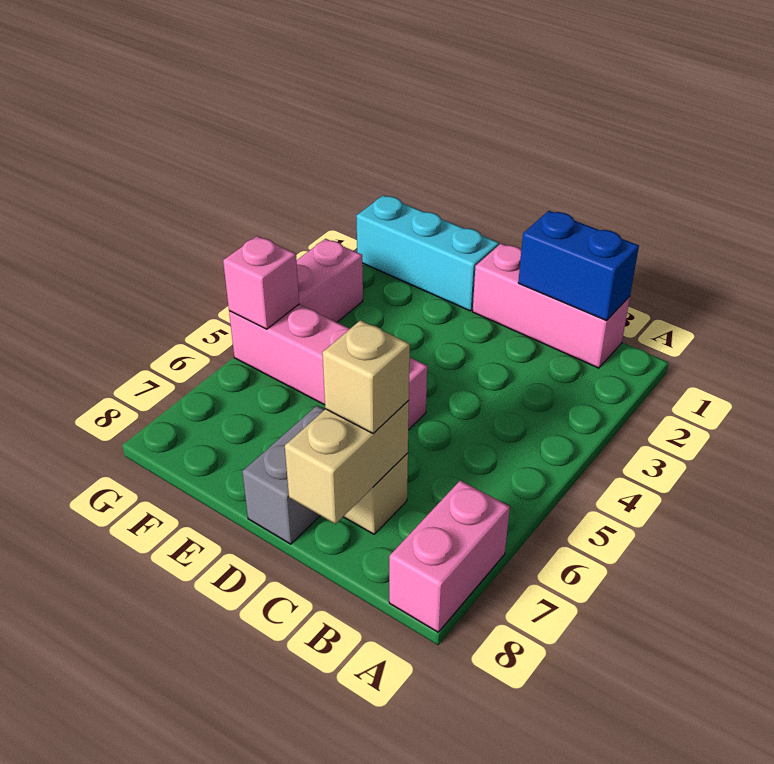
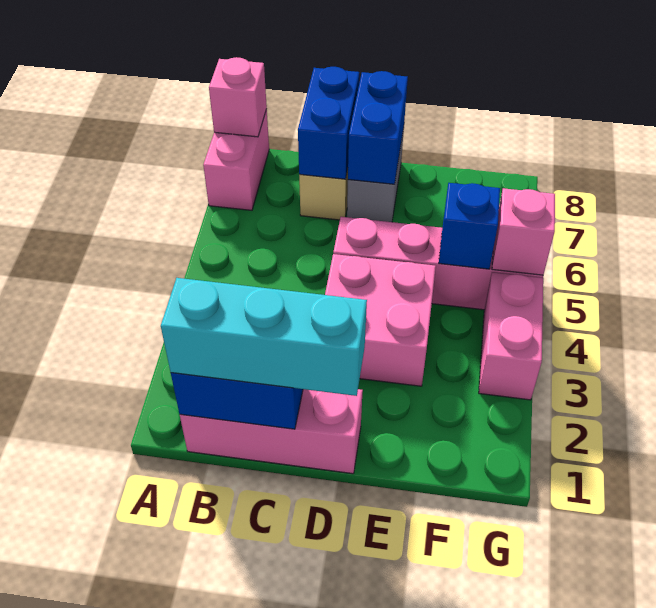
none -> pink 1x1 brick [209,57,267,137]
tan 1x2 brick [285,400,409,524] -> blue 1x2 brick [298,67,359,179]
tan 1x1 brick [322,320,410,434] -> none
none -> pink 2x2 brick [325,254,436,386]
none -> blue 1x2 brick [348,71,408,184]
cyan 1x3 brick [356,195,499,311] -> cyan 1x3 brick moved to [161,278,367,396]
none -> blue 1x1 brick [439,183,500,269]

